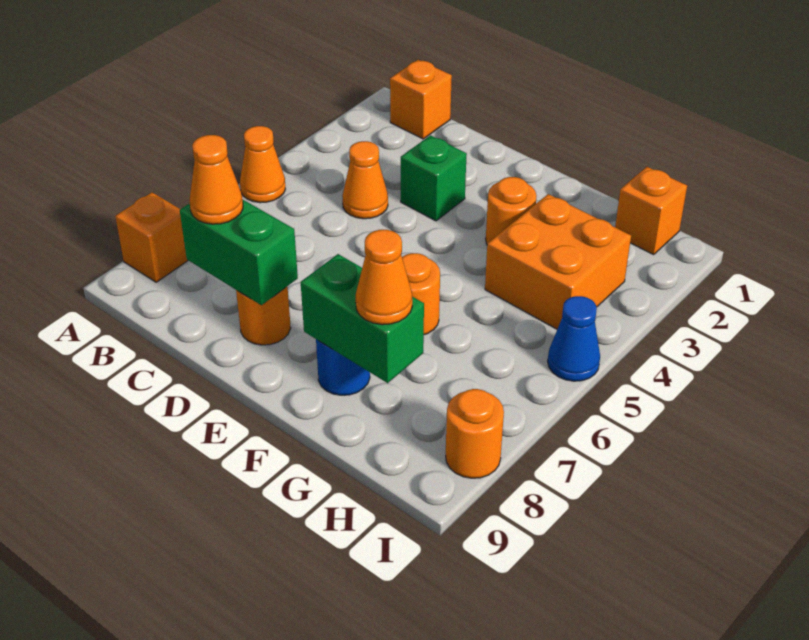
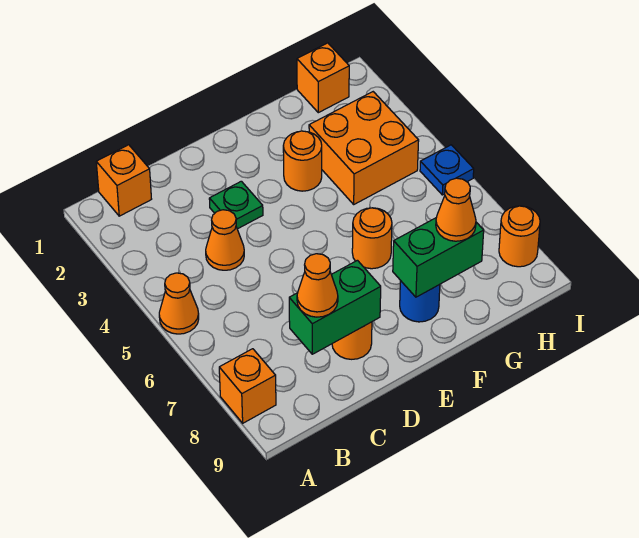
green 1x1 brick [401,135,467,221] -> green 1x1 plate [209,181,263,229]
blue 1x1 cone [548,296,600,381] -> blue 1x1 plate [420,145,474,195]

